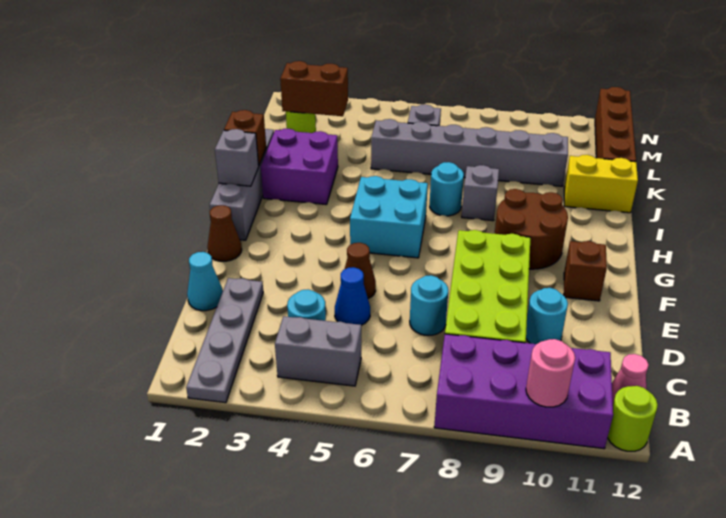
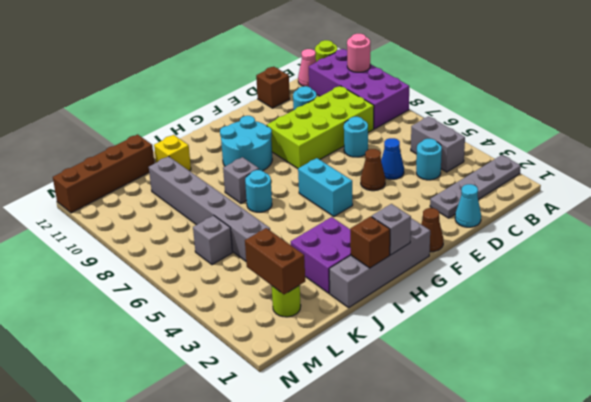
brown 1x1 brick [564,241,607,301] -> brown 1x1 brick moved to [256,67,290,108]
cyan 2x2 brick [350,176,428,258] -> cyan 1x2 brick [298,158,353,217]
brown 2x2 round brick [495,189,568,269] -> cyan 2x2 round brick [220,116,272,171]
yellow 1x2 brick [564,155,638,213] -> yellow 1x1 brick [154,135,191,171]

